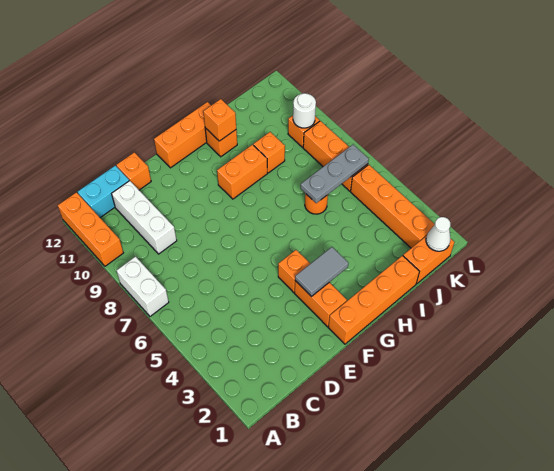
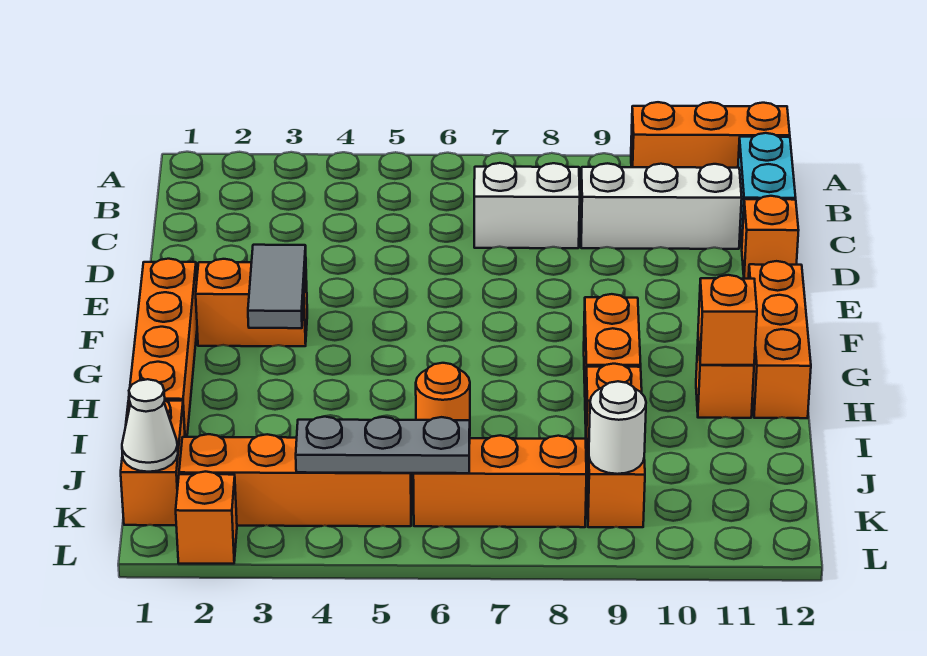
white 1x2 brick [116,256,169,316] -> white 1x2 brick moved to [474,163,580,248]
orange 1x1 brick [278,250,310,293] -> orange 1x1 brick moved to [176,472,237,564]
grey 1x3 plate [301,145,369,203] -> grey 1x3 plate turned to [296,417,470,473]

